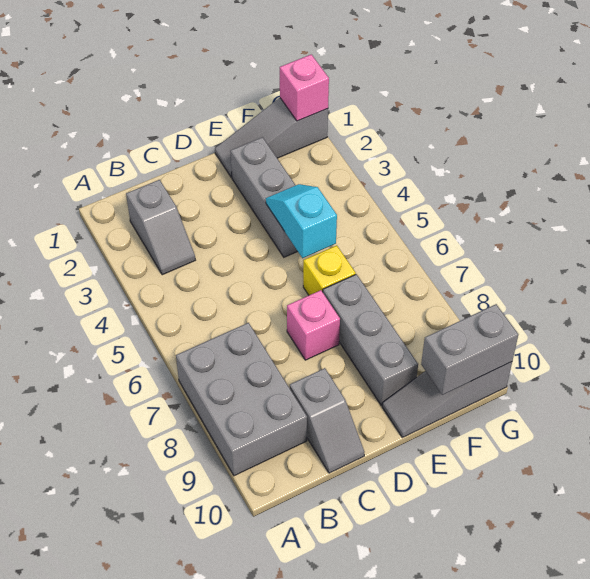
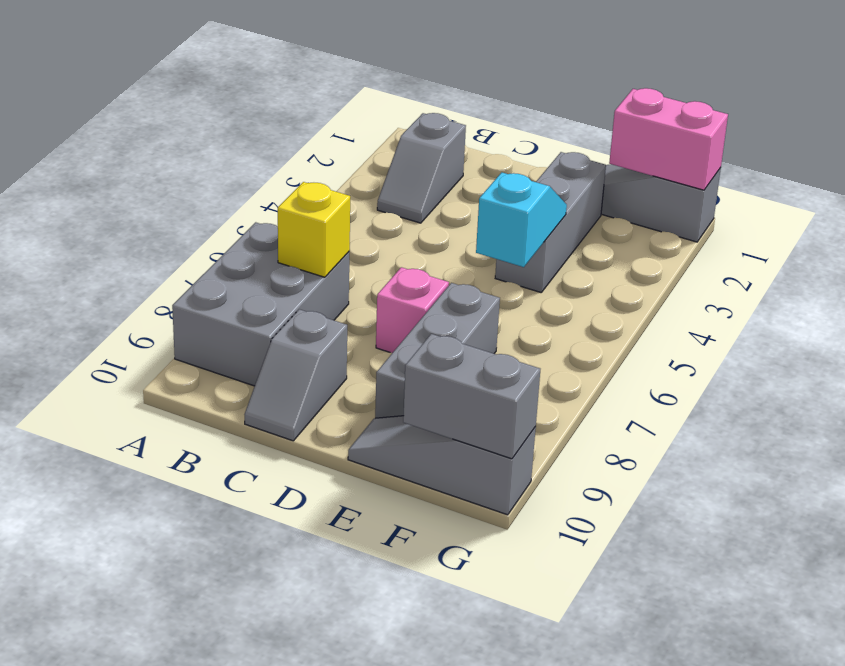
yellow 1x1 brick [303,245,356,295] -> yellow 1x1 brick moved to [278,182,350,277]
pink 1x1 brick [280,54,329,121] -> pink 1x2 brick [609,88,728,190]

